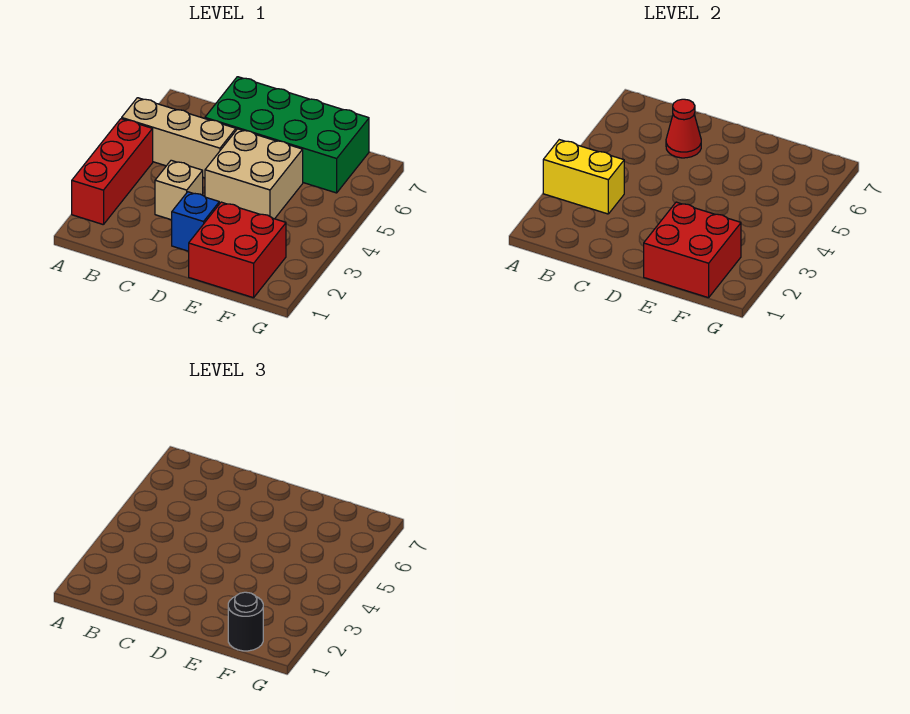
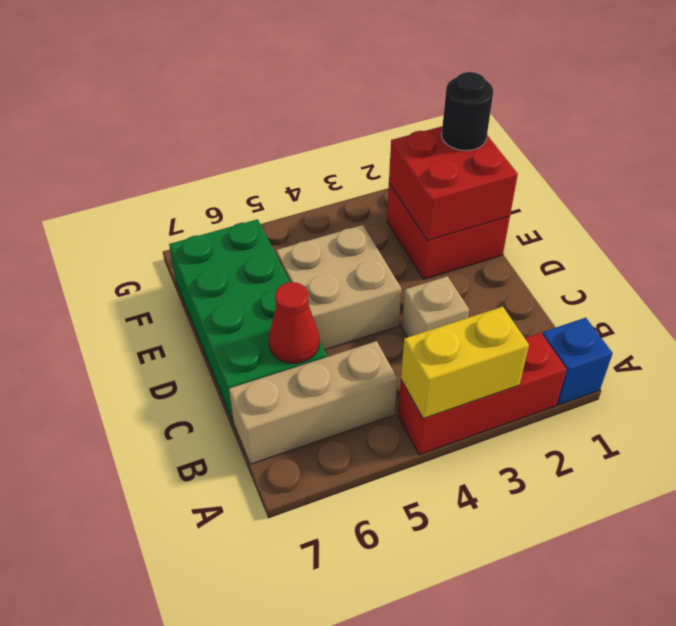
yellow 1x2 brick [543,140,624,214] -> yellow 1x2 brick turned to [401,307,529,418]
tan 1x3 brick [122,98,236,178] -> tan 1x3 brick turned to [229,341,397,464]
blue 1x1 brick [172,192,219,251] -> blue 1x1 brick moved to [542,318,613,405]

